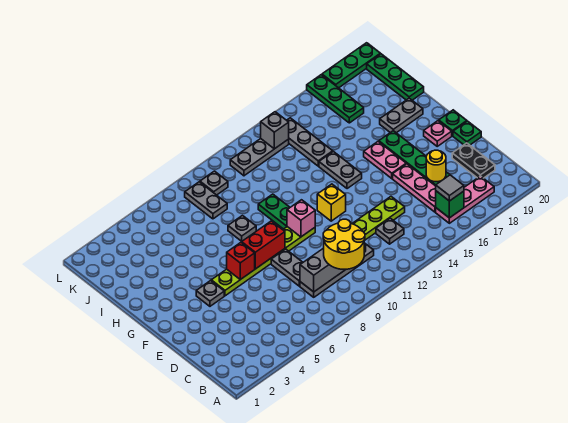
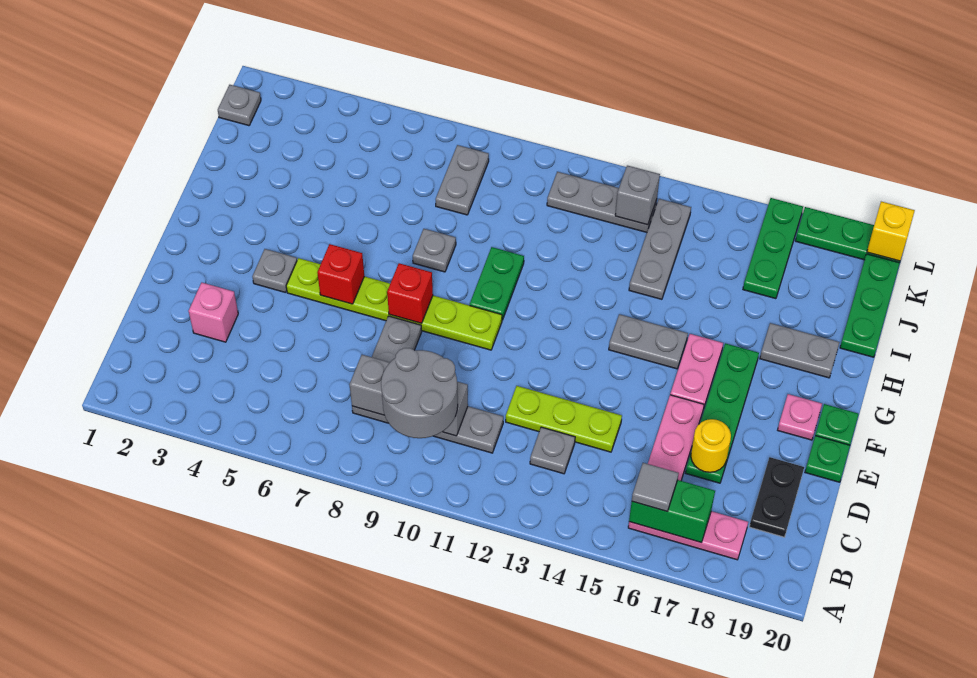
yellow 2x2 round brick [323,219,365,269] -> grey 2x2 round brick [381,348,458,438]
green 1x1 brick [436,191,464,218] -> green 1x2 brick [629,480,715,543]
red 1x2 brick [242,221,285,269] -> red 1x1 brick [387,263,433,323]
pink 1x1 brick [287,200,315,237] -> pink 1x1 brick moved to [189,283,238,342]
yellow 1x1 brick [317,184,346,221] -> yellow 1x1 brick moved to [867,202,915,261]
grey 1x2 plate [319,152,362,189] -> grey 1x2 plate turned to [609,314,688,369]
grey 1x1 plate [200,171,228,195] -> grey 1x1 plate moved to [218,85,261,126]

